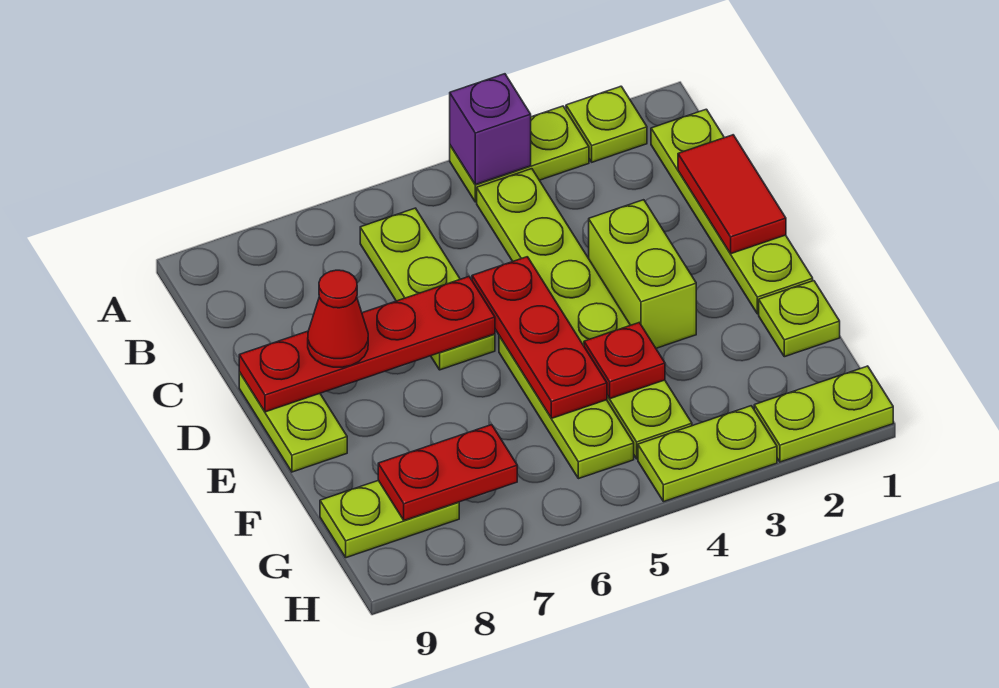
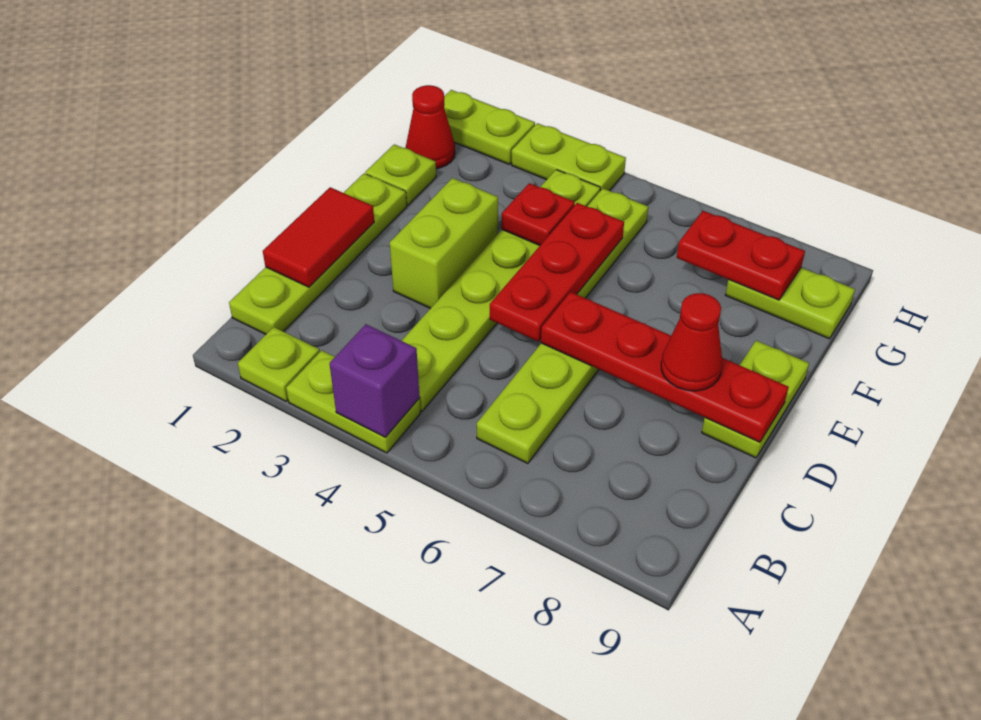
none -> red 1x1 cone [406,85,455,169]

